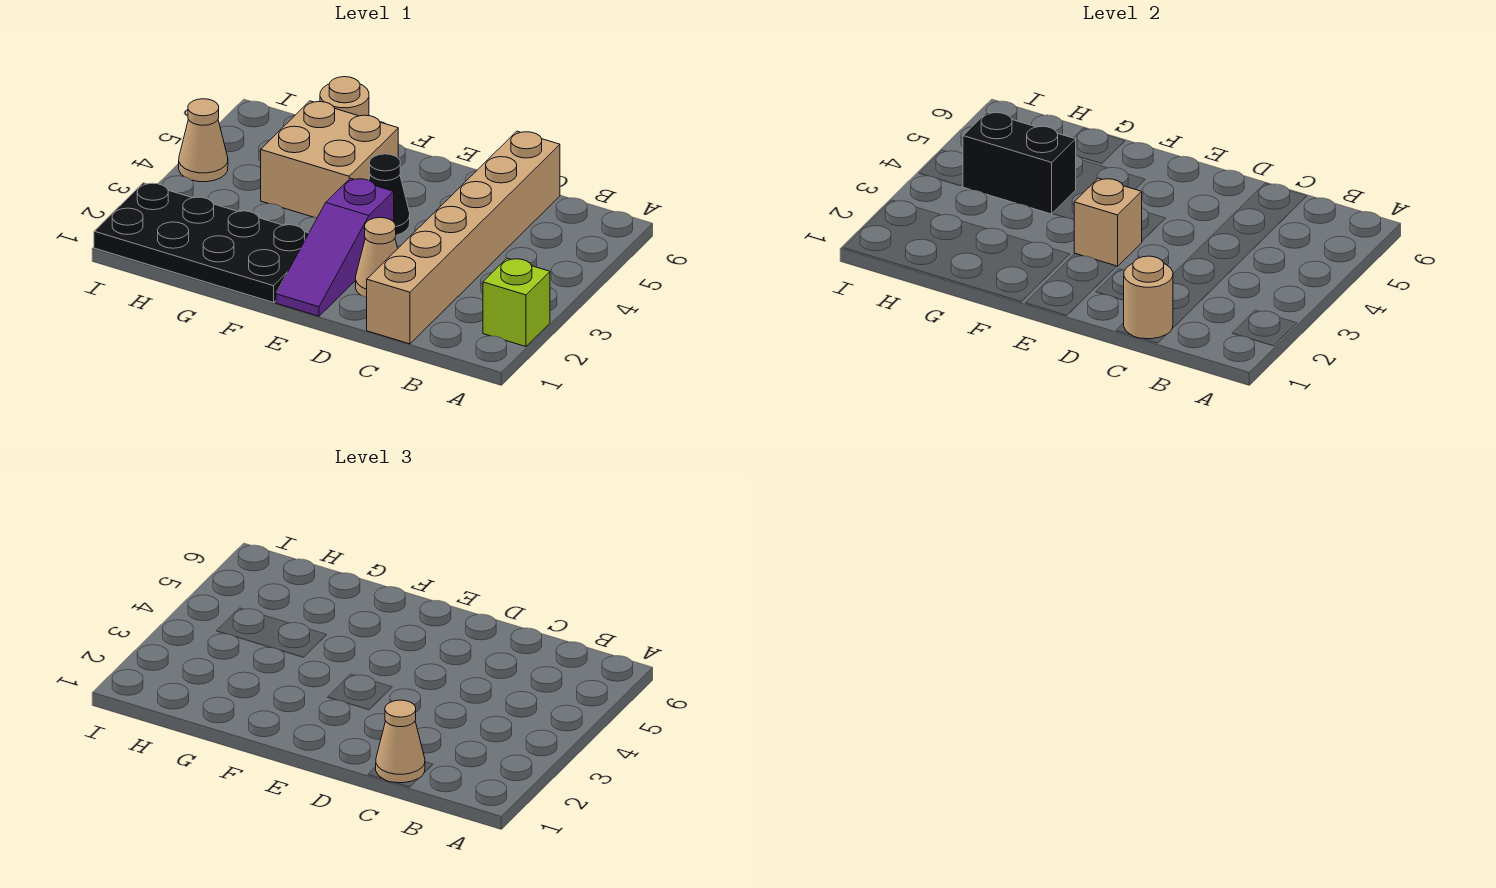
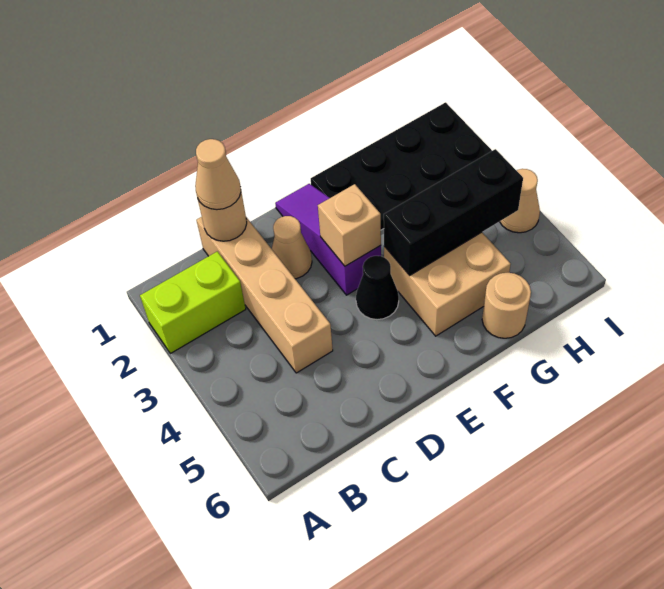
lime 1x1 brick [483,258,550,347] -> lime 1x2 brick [140,251,246,353]
tan 1x6 brick [367,131,560,344] -> tan 1x4 brick [196,217,333,373]
black 1x2 brick [963,112,1076,214] -> black 1x3 brick [384,149,523,275]

